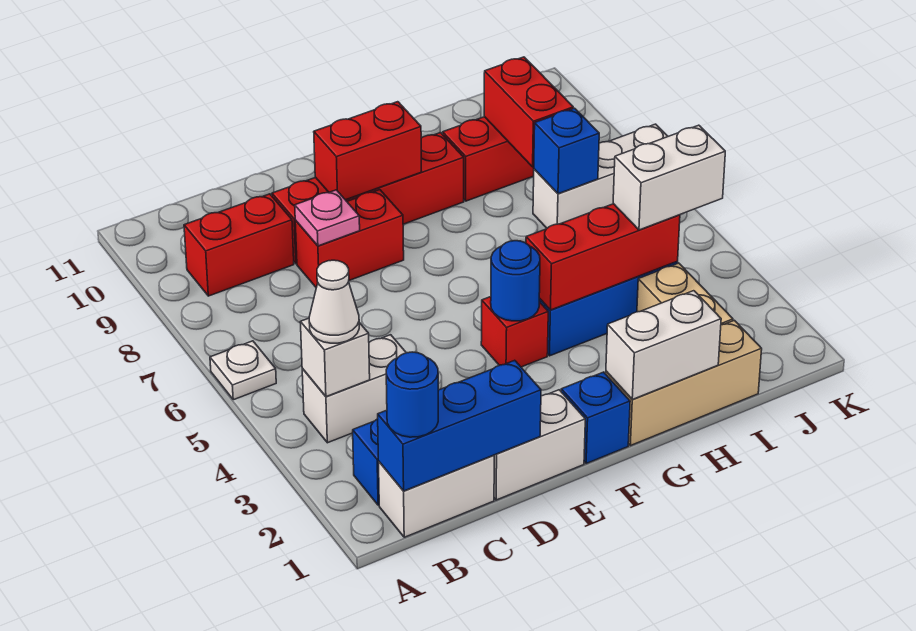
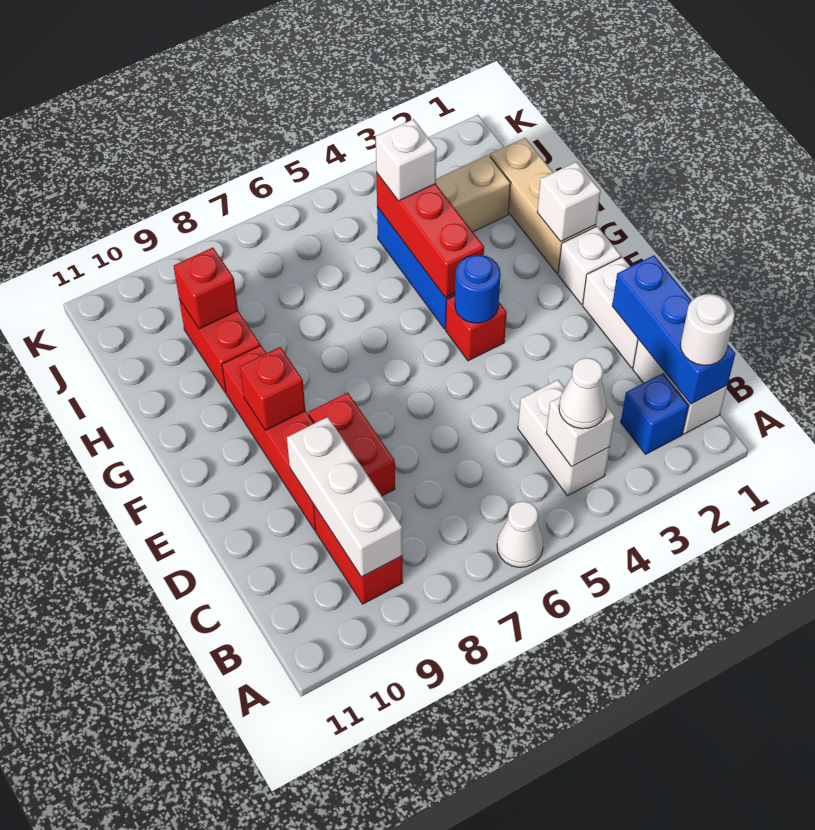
white 1x1 plate [210,341,276,400] -> white 1x1 cone [497,501,543,567]
blue 1x1 round brick [386,352,438,437] -> white 1x1 round brick [680,294,735,365]
pink 1x1 plate [295,190,360,246] -> none
red 1x2 brick [314,102,422,200] -> red 1x1 brick [240,347,305,430]
blue 1x1 brick [561,372,630,464] -> white 1x1 brick [558,226,621,304]
white 1x2 brick [606,291,721,399] -> white 1x1 brick [537,162,601,241]
white 1x2 brick [613,125,725,230] -> white 1x1 brick [376,119,437,201]
white 1x3 brick [533,124,668,228] -> white 1x3 brick moved to [287,417,403,577]
blue 1x1 brick [534,108,599,194] -> none
red 1x2 brick [484,57,573,167] -> red 1x1 brick [174,248,238,329]

